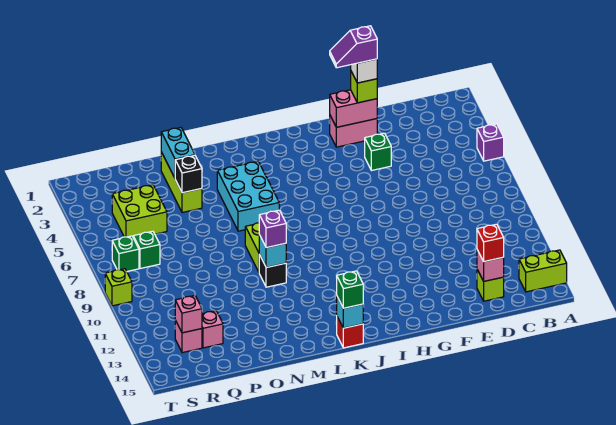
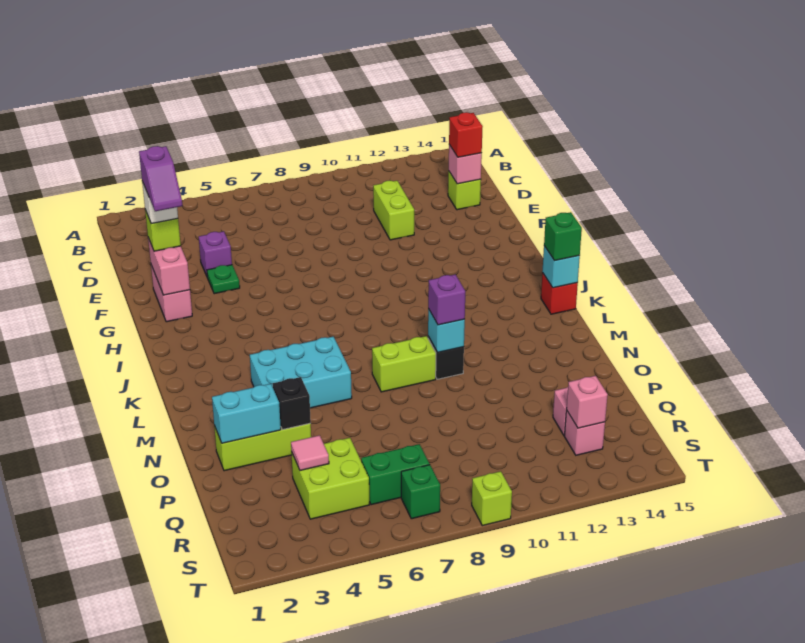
purple 1x1 brick [477,124,504,161] -> purple 1x1 brick moved to [199,231,232,276]
lime 1x2 brick [519,250,567,292] -> lime 1x2 brick moved to [373,181,414,240]
green 1x1 brick [365,133,391,171] -> green 1x1 plate [207,265,240,294]
none -> pink 1x1 tile [291,435,329,470]
green 1x1 brick [133,231,160,269] -> green 1x2 brick [361,444,430,505]

